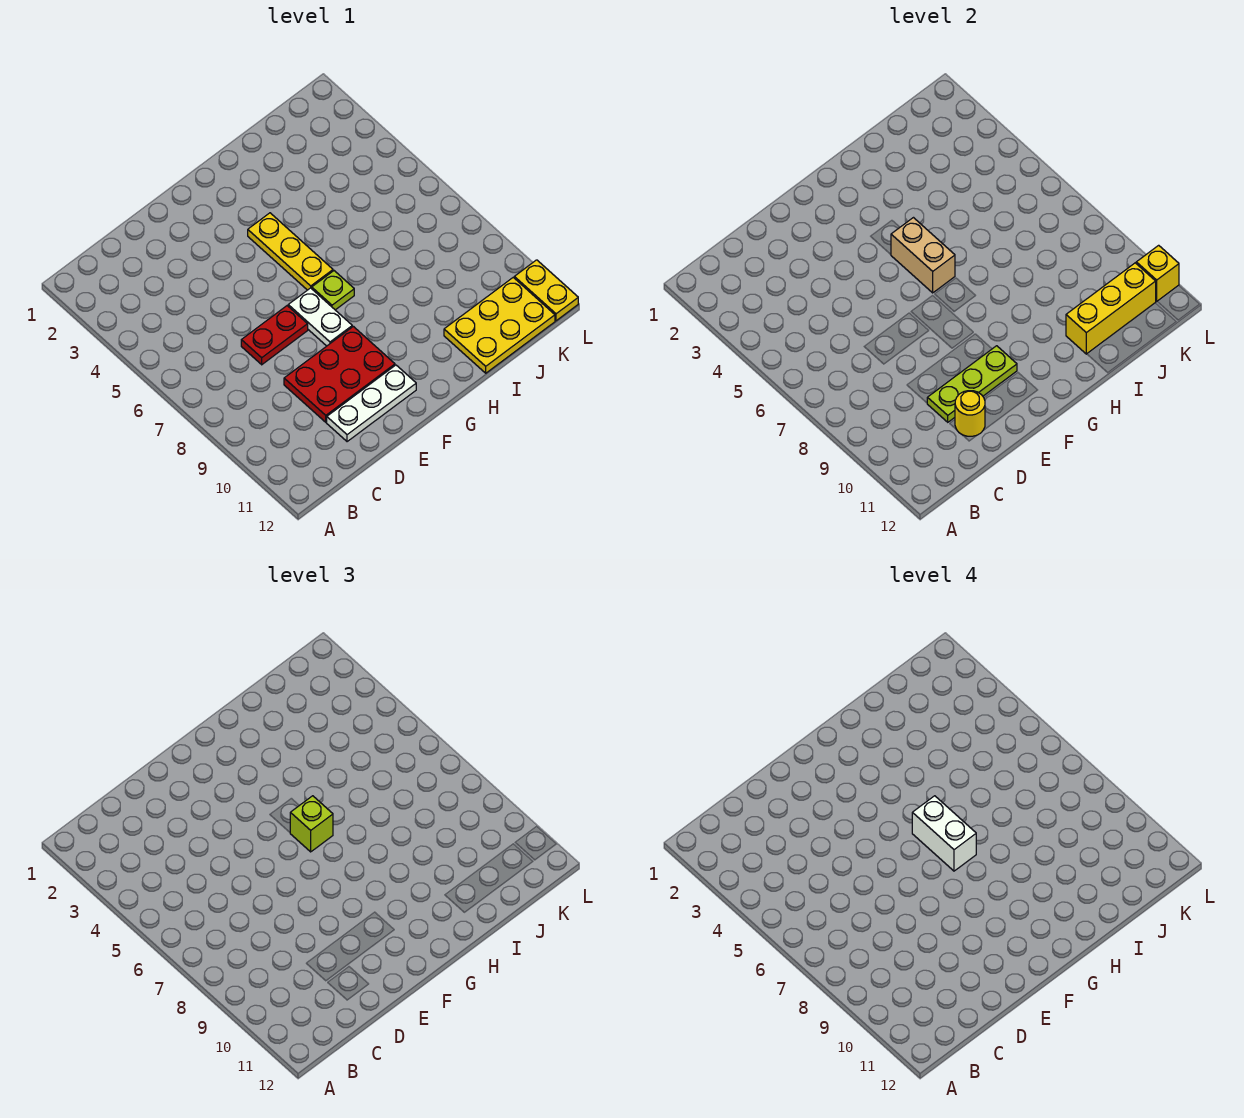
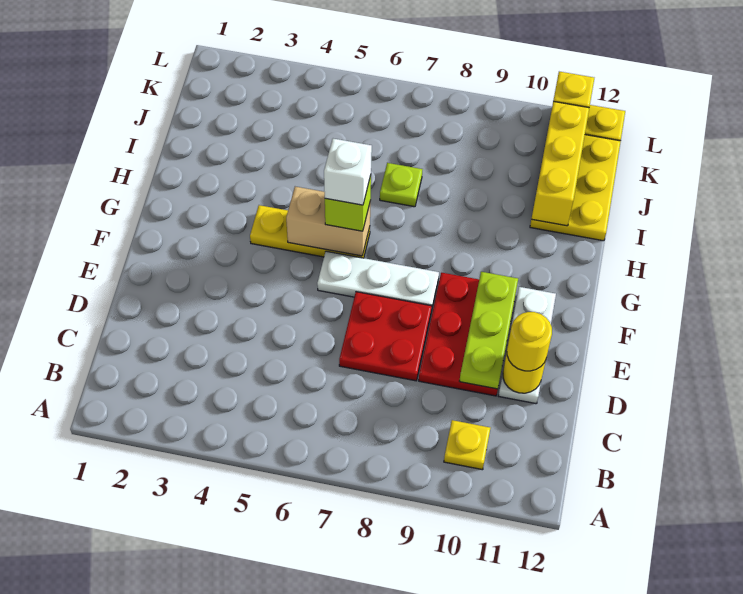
none -> yellow 1x1 plate [444,420,490,470]
red 1x2 plate [241,306,308,365] -> red 2x2 plate [339,292,432,381]
none -> yellow 1x1 round brick [507,312,552,371]
white 1x2 plate [288,288,352,346] -> white 1x3 plate [317,251,439,307]
white 1x2 brick [912,796,976,871] -> white 1x1 brick [324,139,372,205]
lime 1x1 plate [312,271,354,310] -> lime 1x1 plate moved to [380,163,423,207]

